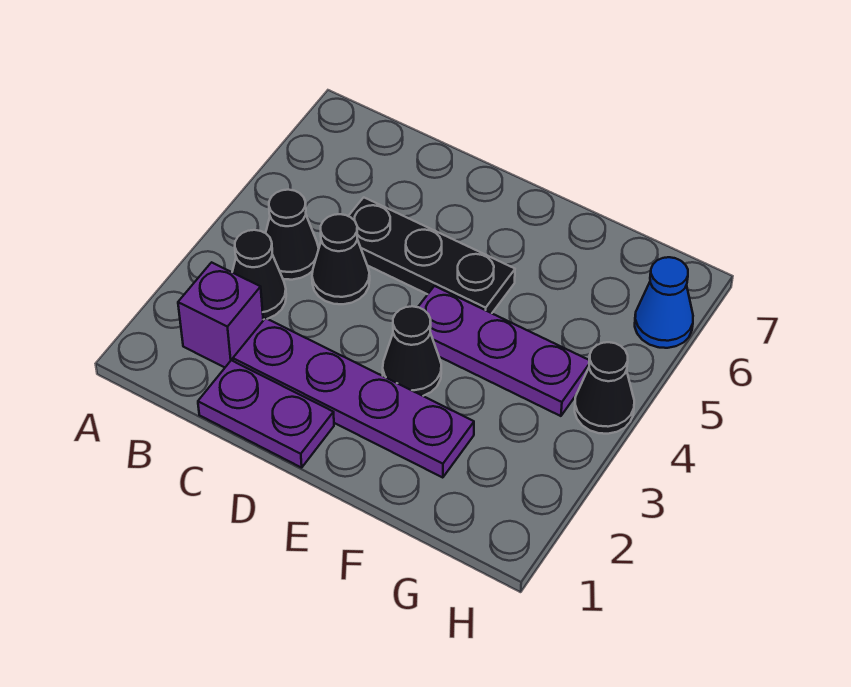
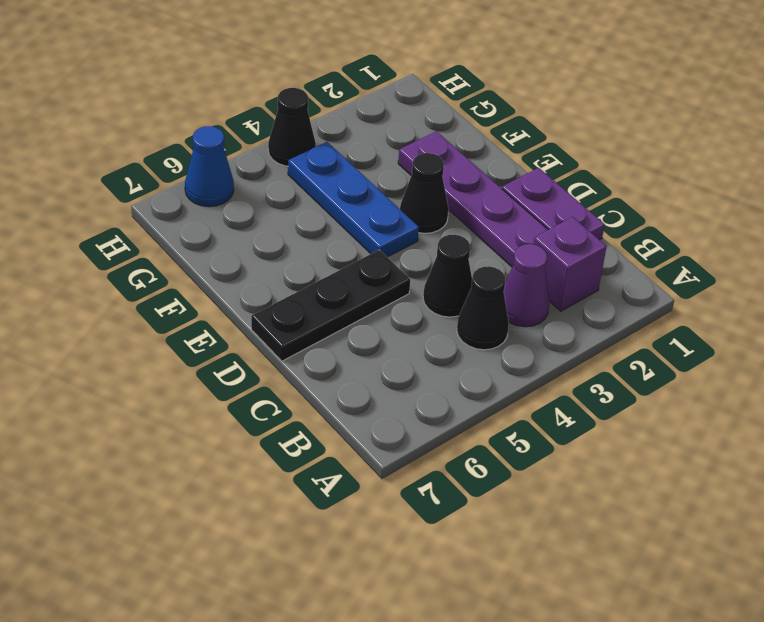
black 1x1 cone [232,230,286,320] -> purple 1x1 cone [504,244,550,327]
black 1x3 plate [349,197,515,313] -> black 1x3 plate turned to [251,250,410,361]
purple 1x3 plate [418,286,589,416] -> blue 1x3 plate [288,142,419,257]

